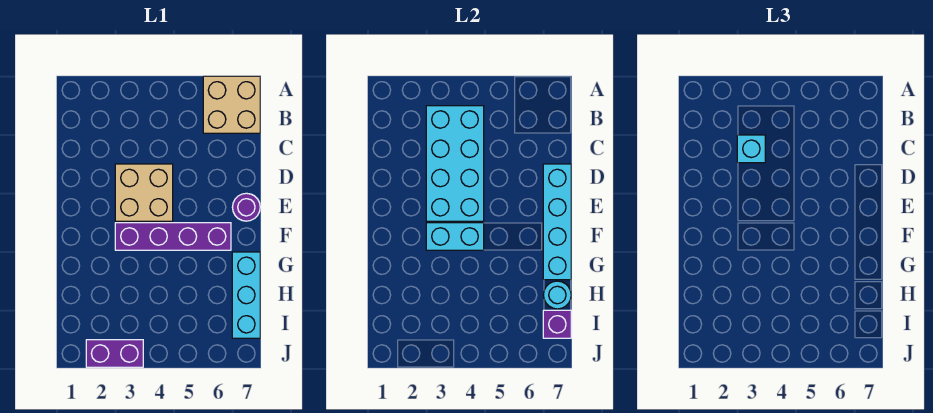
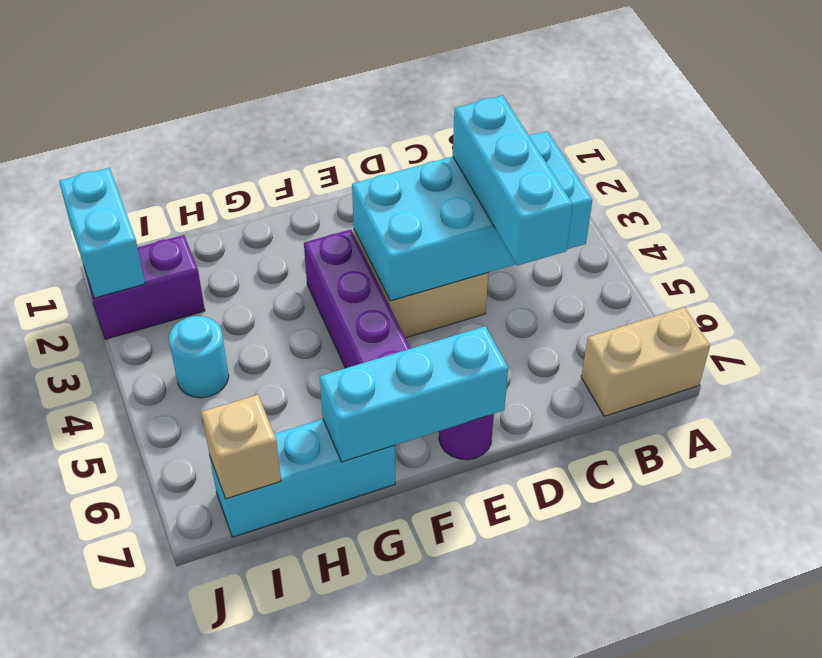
tan 2x2 brick [203,76,260,133] -> tan 1x2 brick [581,307,710,416]
cyan 1x1 brick [737,135,765,163] -> cyan 1x3 brick [453,96,573,266]
cyan 1x4 brick [543,164,571,280] -> cyan 1x3 brick [320,326,508,462]
cyan 1x2 brick [426,223,484,250] -> cyan 1x2 brick moved to [59,168,145,298]
cyan 1x1 round brick [544,281,571,309] -> cyan 1x1 round brick moved to [169,316,229,398]
purple 1x1 brick [543,310,571,338] -> tan 1x1 brick [202,395,281,499]
purple 1x2 brick [86,340,143,367] -> purple 1x2 brick turned to [84,235,205,339]

